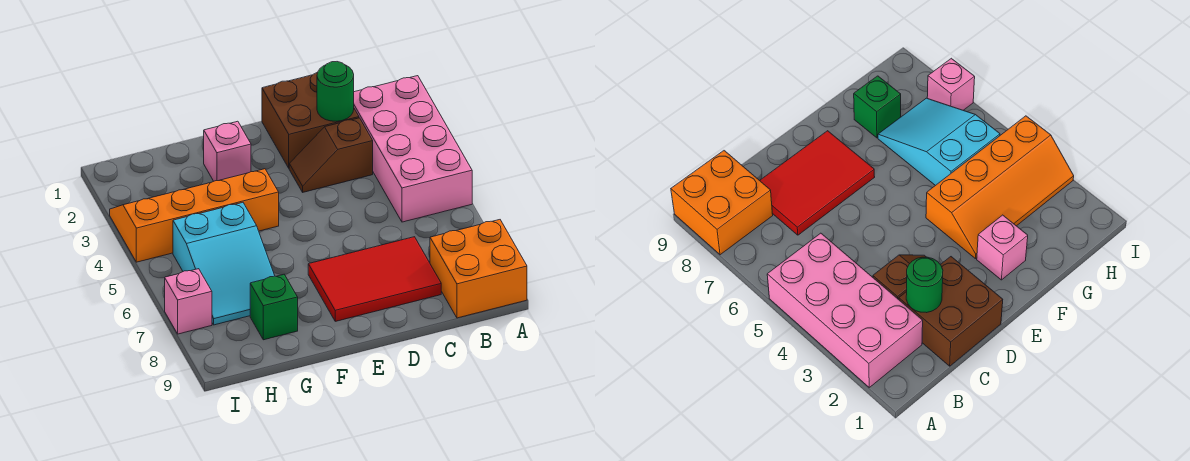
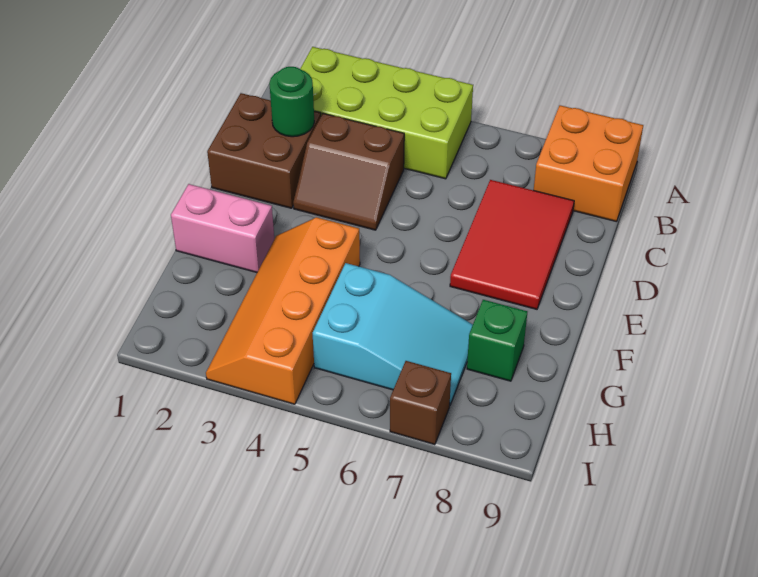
pink 2x4 brick [354,76,472,222] -> lime 2x4 brick [300,47,473,179]
brown 1x2 slope [289,118,373,192] -> brown 2x2 slope [293,113,404,230]
pink 1x1 brick [204,121,251,181] -> pink 1x2 brick [171,184,274,273]
pink 1x1 brick [165,269,212,334] -> brown 1x1 brick [390,361,451,445]

